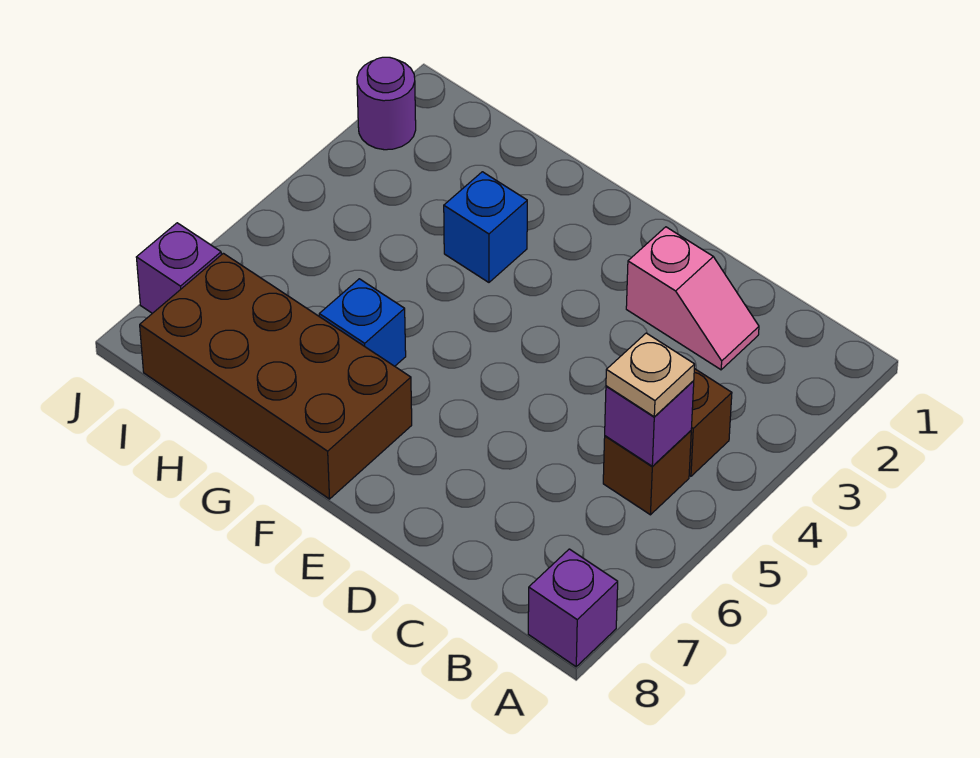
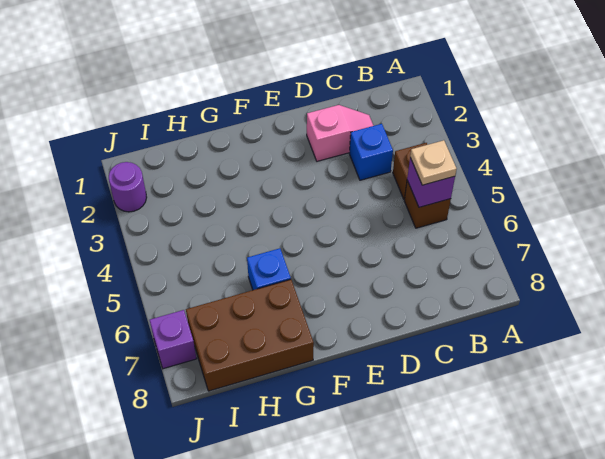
purple 1x1 brick [528,549,618,667] -> none
brown 2x4 brick [140,253,412,499] -> brown 2x3 brick [186,279,314,391]
blue 1x1 brick [444,172,527,282] -> blue 1x1 brick moved to [349,124,393,180]

